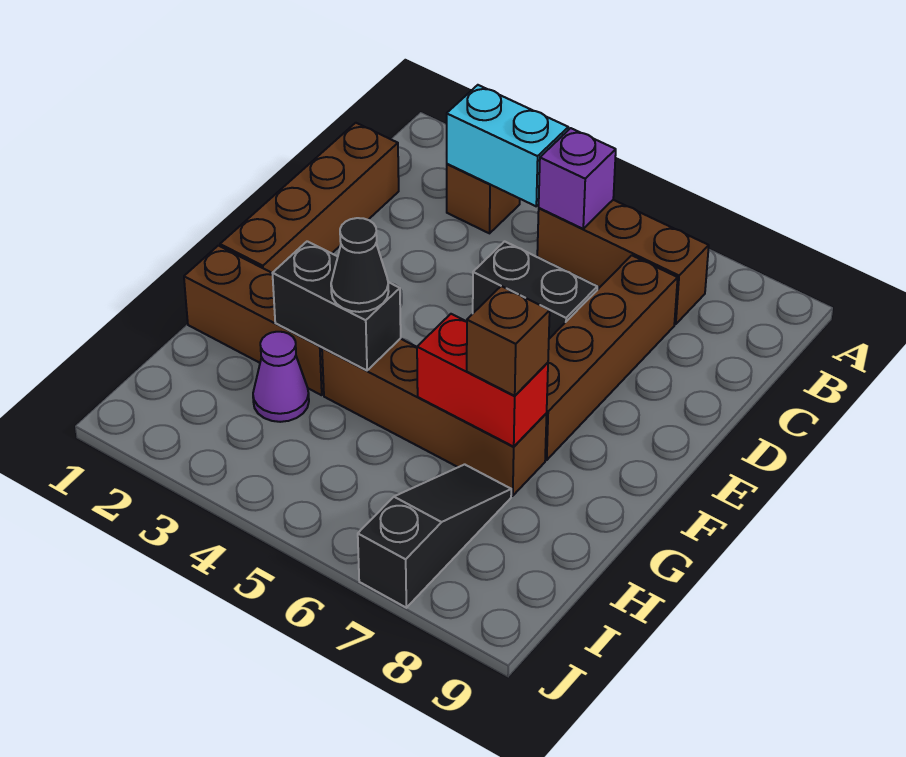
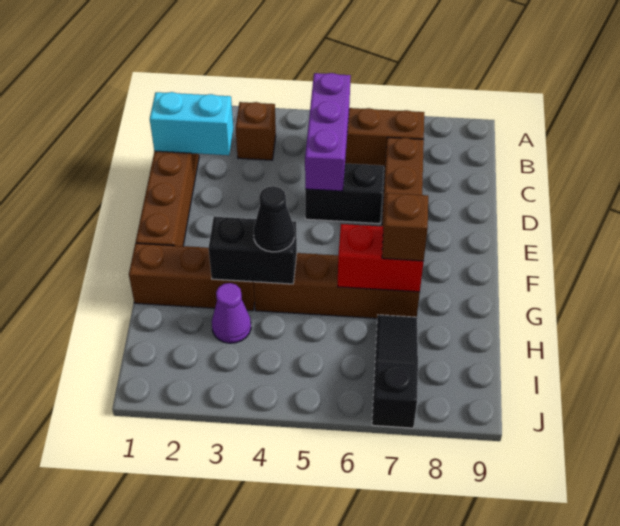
cyan 1x2 brick [447,85,568,206] -> cyan 1x2 brick moved to [150,92,233,155]
purple 1x1 brick [539,128,616,229] -> purple 1x3 brick [305,73,351,191]

